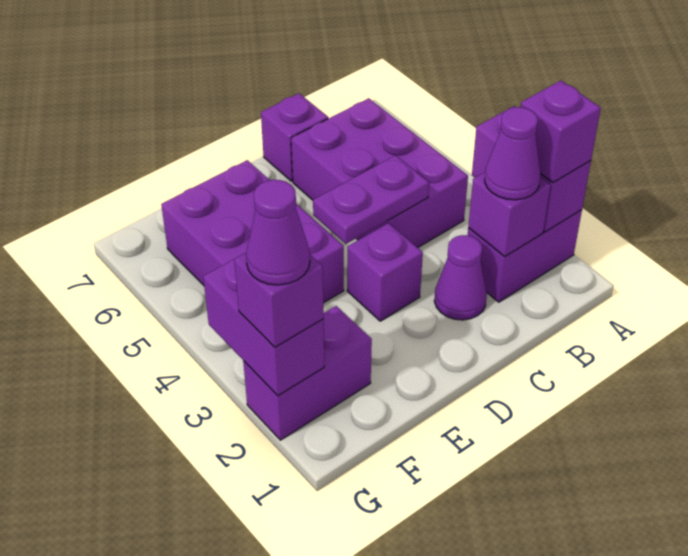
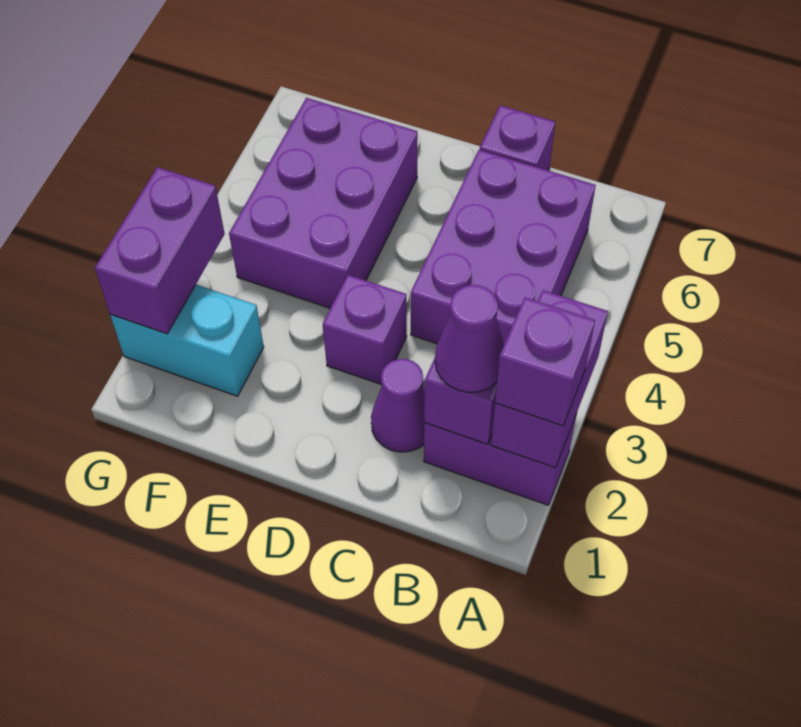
purple 1x2 plate [313,155,429,244] -> none
purple 1x2 brick [243,306,372,440] -> cyan 1x2 brick [110,285,264,396]
purple 1x1 brick [234,253,324,347] -> none
purple 1x1 cone [246,180,310,285] -> none

